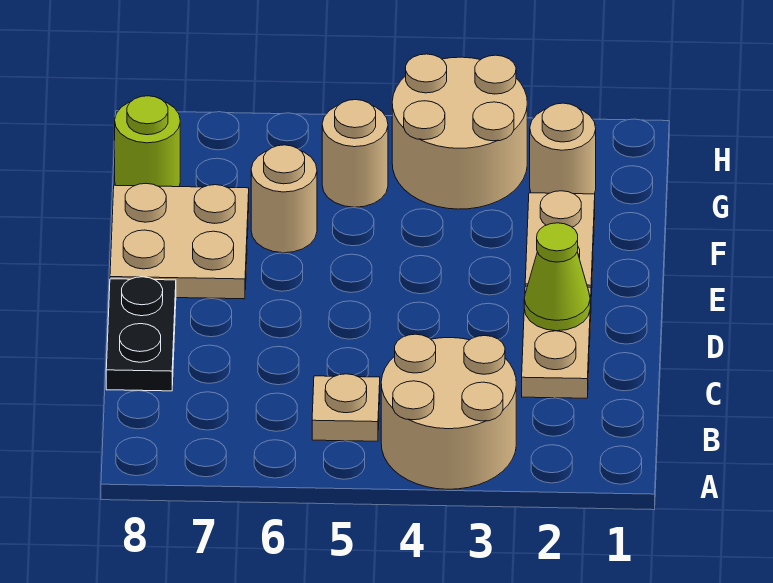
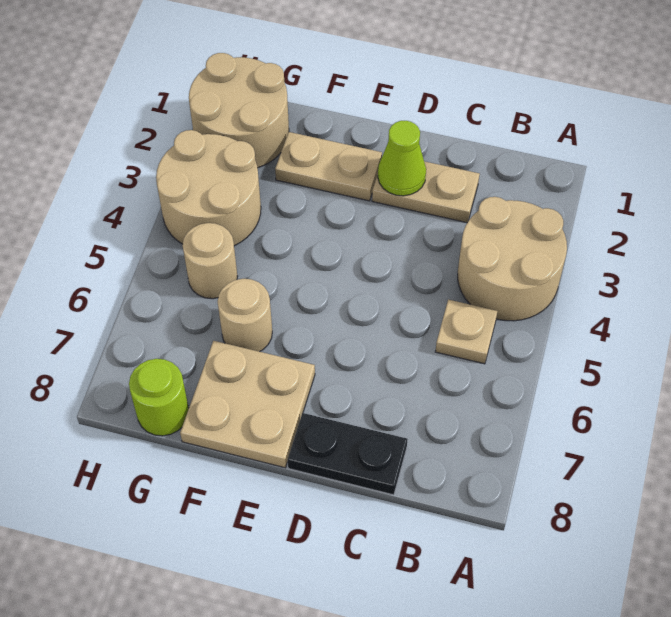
tan 1x1 round brick [530,103,596,194] -> tan 2x2 round brick [189,53,289,168]

